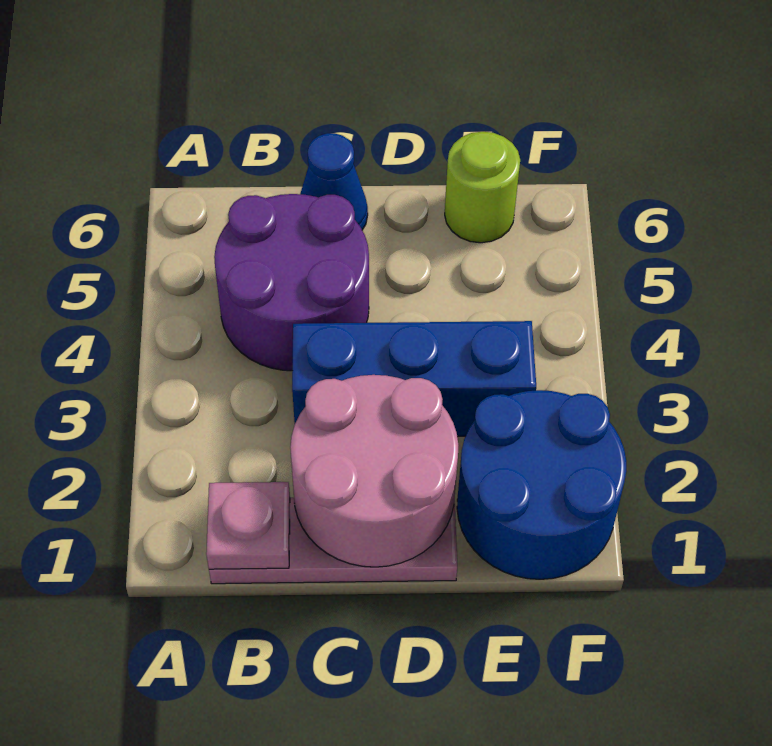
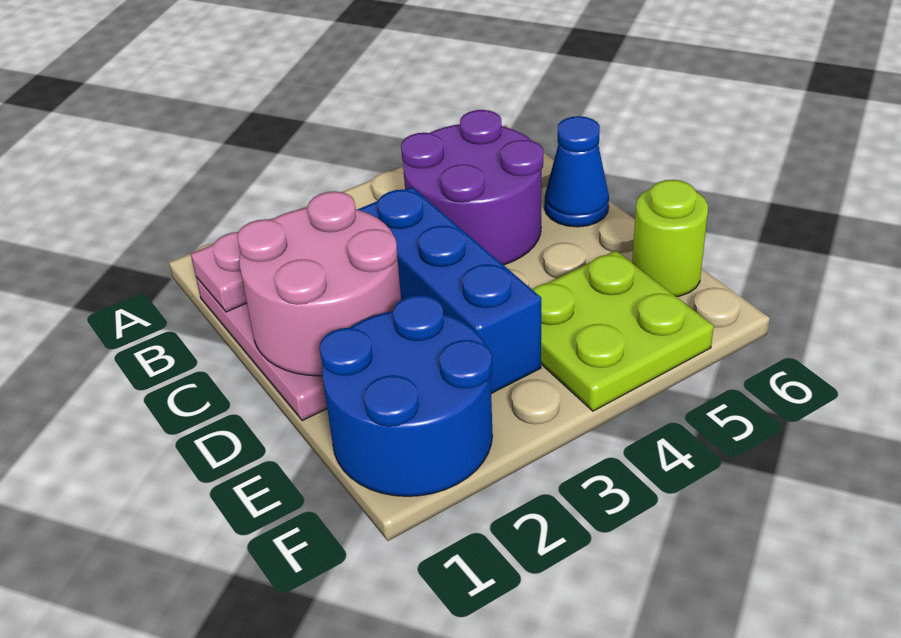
none -> lime 2x2 plate [532,251,714,411]

